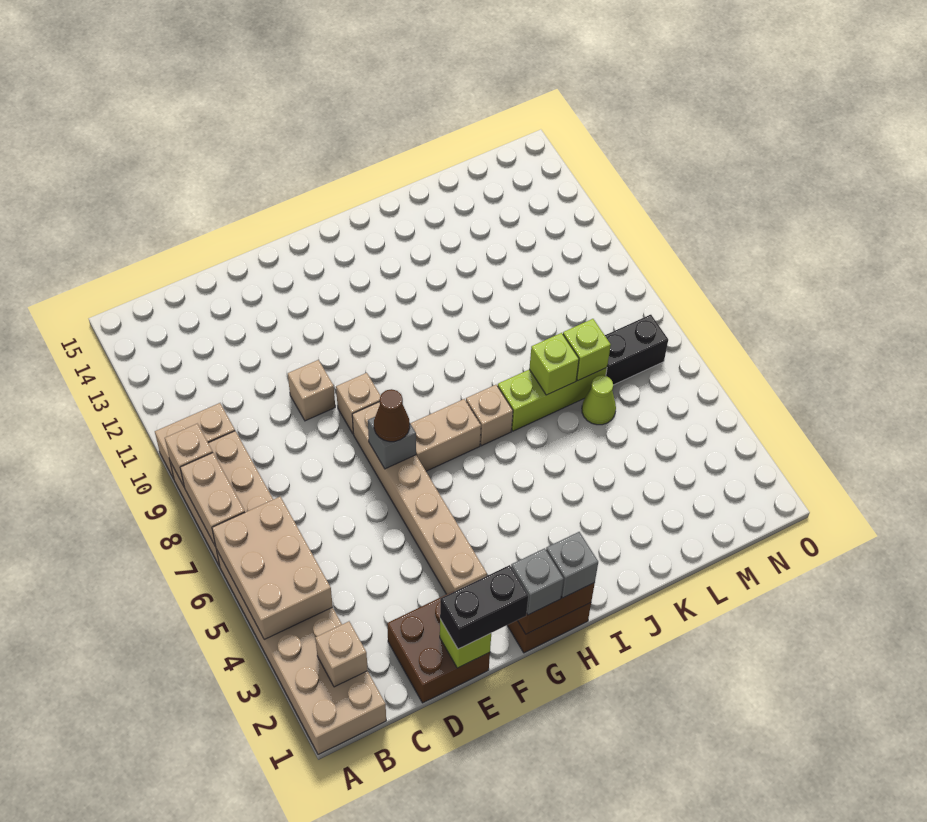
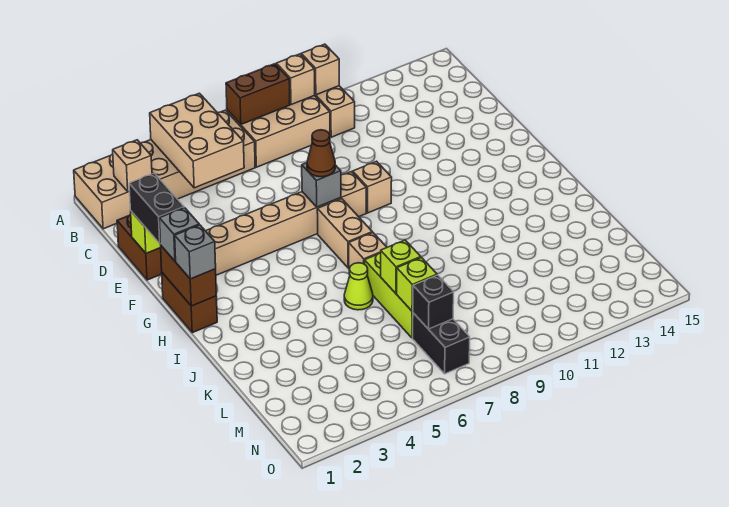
tan 2x3 brick [212,497,333,639] -> tan 2x3 brick turned to [150,93,244,188]
tan 1x2 brick [180,453,245,547] -> brown 1x2 brick [226,64,290,124]
tan 1x1 brick [288,360,335,421] -> tan 1x1 brick moved to [301,44,339,95]
lime 1x1 cone [582,375,616,425] -> lime 1x1 cone moved to [344,263,373,310]
none -> black 1x1 brick [413,275,454,329]

